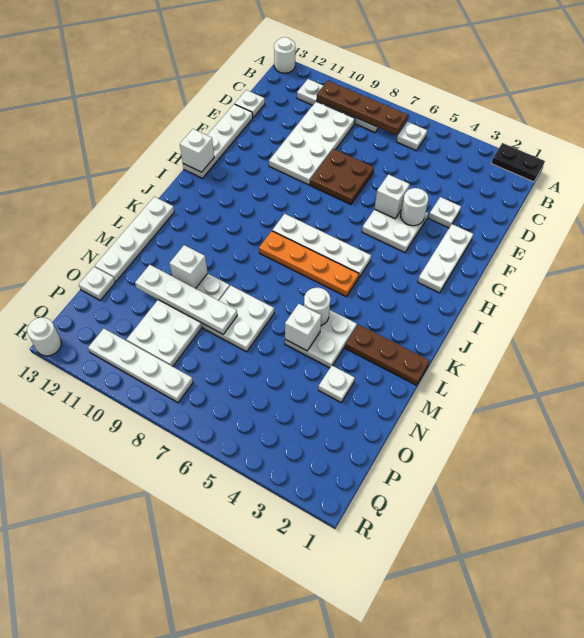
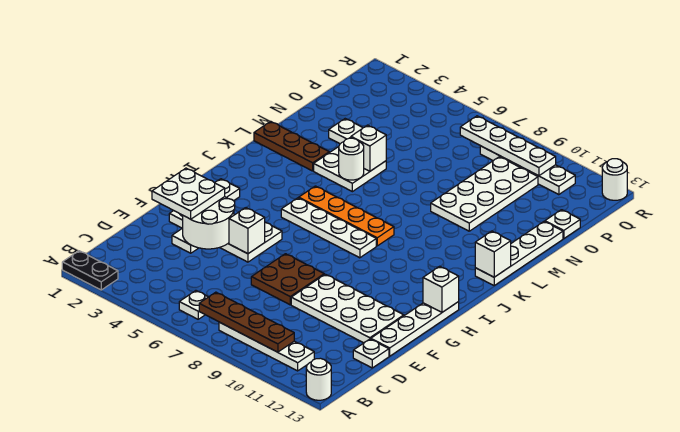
white 2x4 plate [269,101,355,185] -> white 2x4 plate turned to [291,274,404,343]
white 1x1 round brick [401,188,428,226] -> white 2x2 round brick [183,197,235,249]
white 2x2 plate [202,286,274,352] -> white 2x2 plate moved to [152,168,225,219]
white 1x1 brick [170,245,208,289] -> white 1x1 brick moved to [475,231,511,277]
white 1x4 plate [135,265,237,334] -> white 1x4 plate moved to [460,116,556,176]

